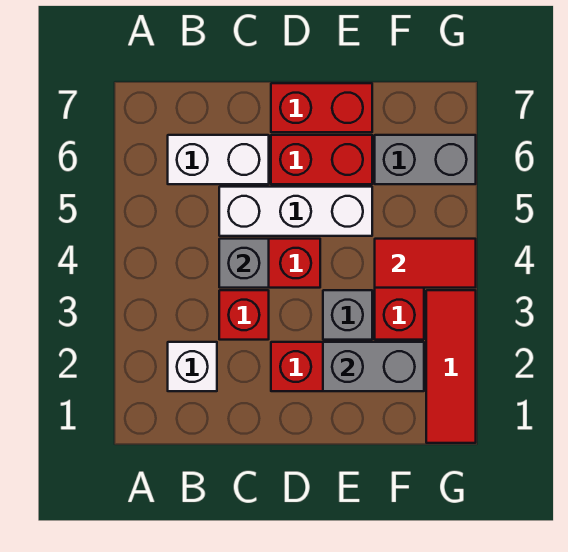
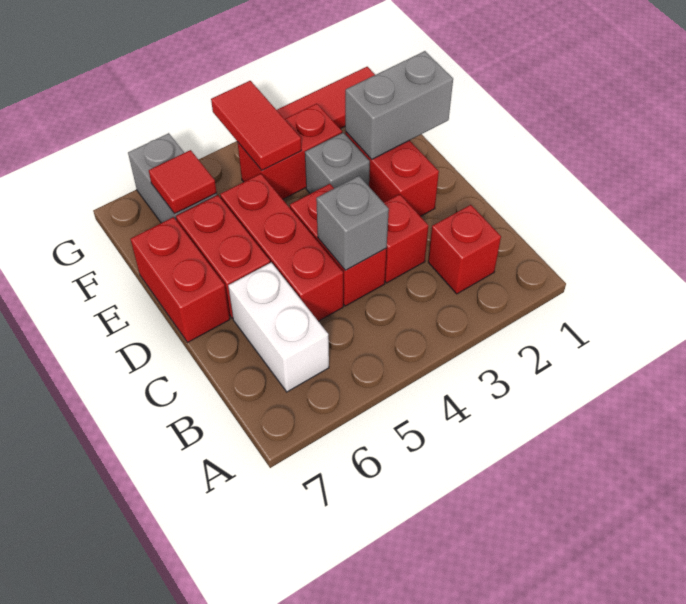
white 1x1 brick [168,342,217,391] -> red 1x1 brick [428,205,501,294]
white 1x3 brick [219,187,372,236] -> red 1x3 brick [220,174,343,321]
grey 1x2 brick [323,342,424,391] -> grey 1x2 brick turned to [345,51,453,159]
none -> red 1x1 tile [149,150,217,214]

